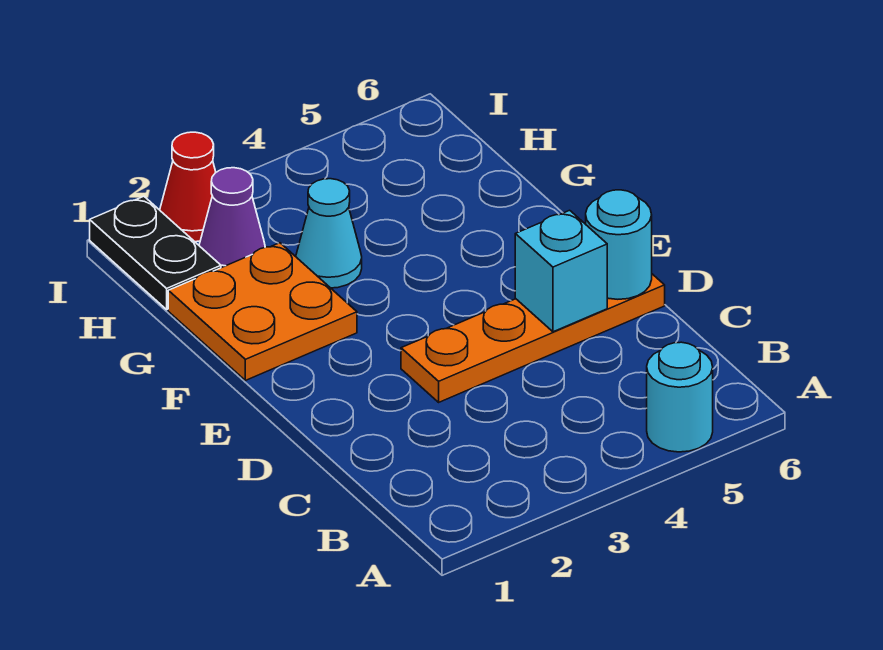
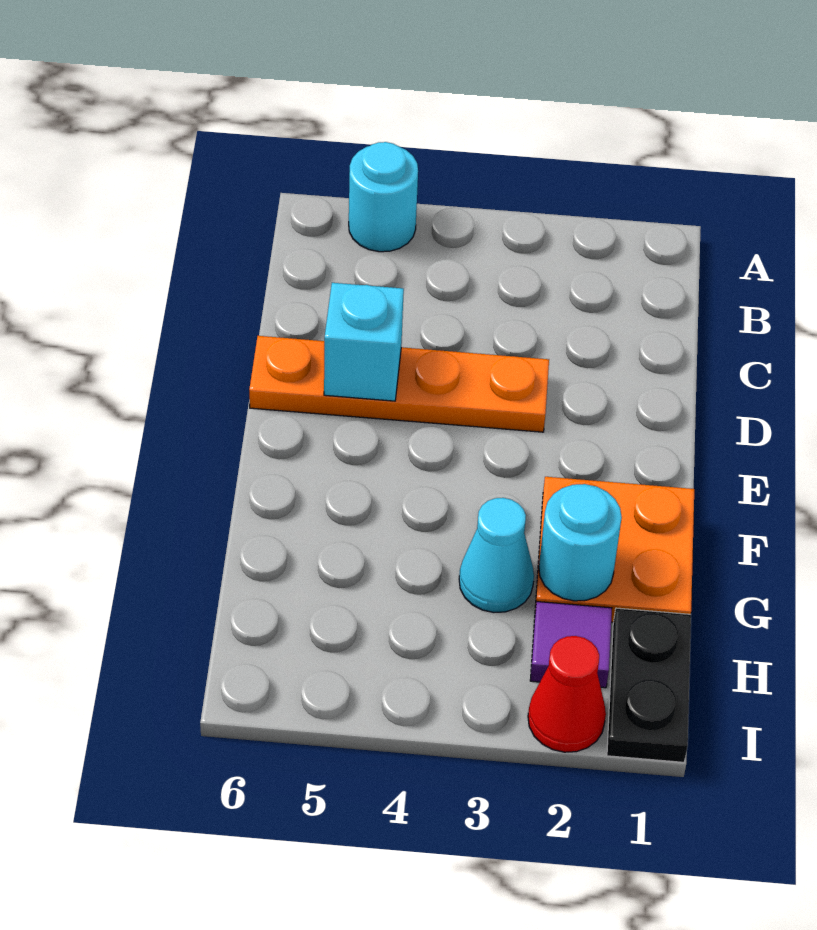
cyan 1x1 round brick [586,190,652,299] -> cyan 1x1 round brick moved to [539,484,622,601]
purple 1x1 cone [199,168,265,268] -> purple 1x1 tile [530,601,612,688]

